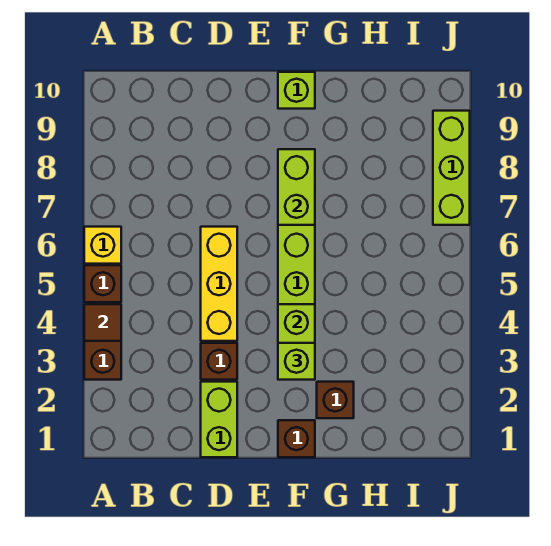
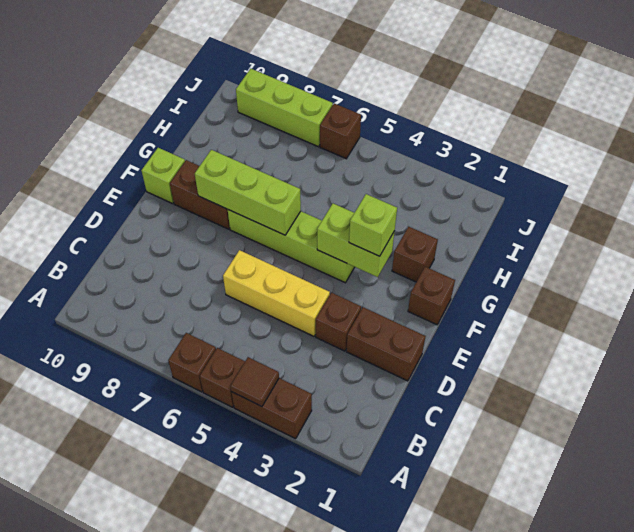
yellow 1x1 brick [84,227,121,264] -> brown 1x1 brick [168,333,216,392]
lime 1x2 brick [201,382,237,457] -> brown 1x2 brick [347,307,426,381]
lime 1x2 brick [278,149,315,225] -> lime 1x3 brick [195,150,301,235]
none -> brown 1x2 brick [170,160,230,229]
none -> brown 1x1 brick [320,103,361,159]

